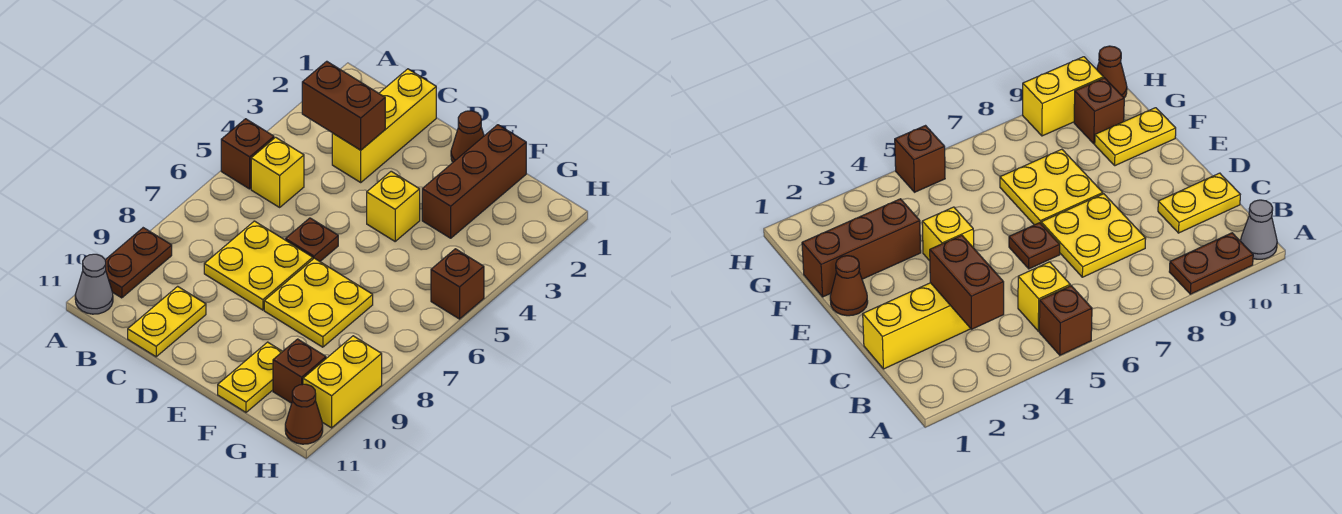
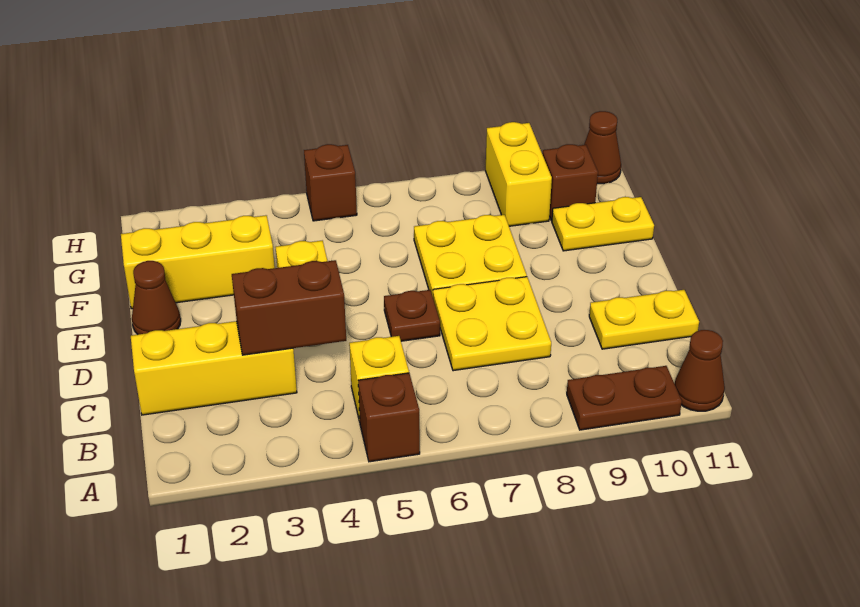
grey 1x1 cone [75,254,113,314] -> brown 1x1 cone [674,330,725,411]
brown 1x2 brick [302,61,385,150] -> brown 1x2 brick turned to [232,260,346,355]
brown 1x3 brick [422,125,526,238] -> yellow 1x3 brick [121,215,275,309]
yellow 1x2 brick [303,336,382,428] -> yellow 1x2 brick turned to [485,122,552,226]

